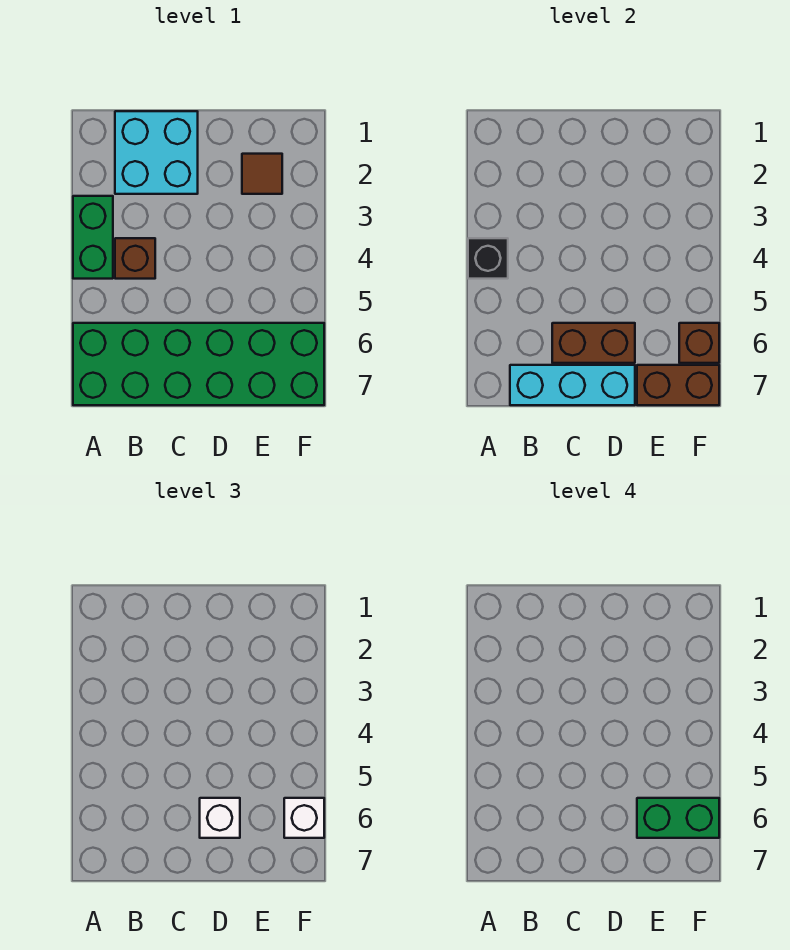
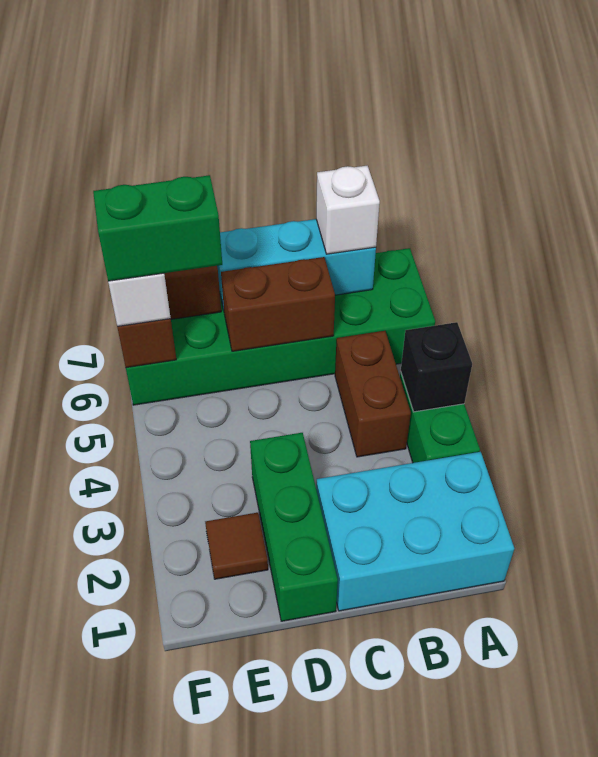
cyan 2x2 brick [115,111,198,194] -> cyan 2x3 brick [316,452,514,611]
brown 1x1 brick [115,238,155,279] -> brown 1x2 brick [335,331,411,457]
none -> green 1x3 brick [250,433,338,621]
white 1x1 brick [200,798,240,838] -> white 1x1 brick moved to [316,166,380,254]

